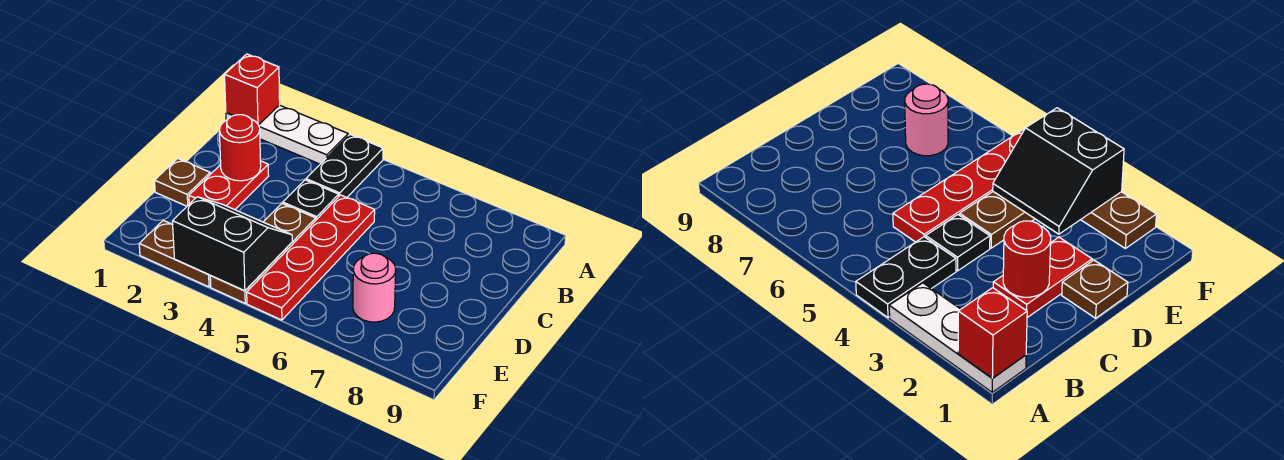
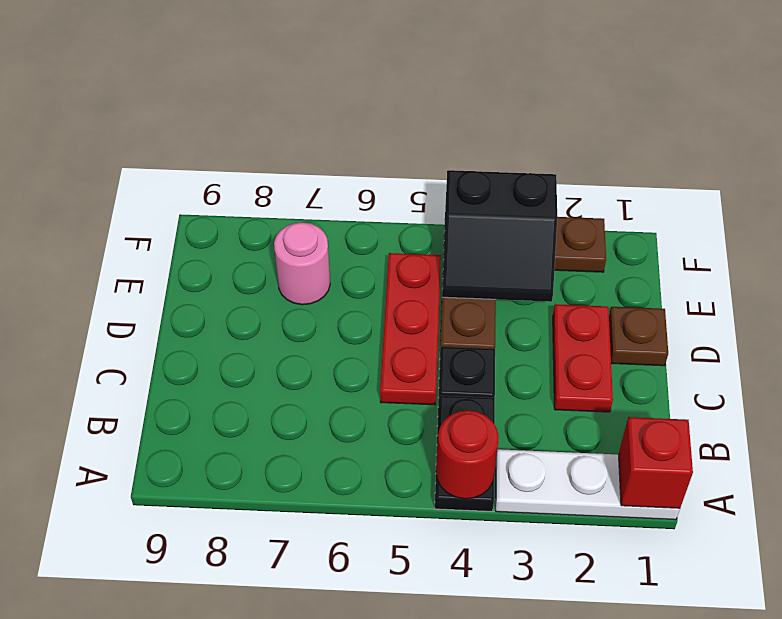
red 1x1 round brick [219,115,261,181] -> red 1x1 round brick moved to [436,410,499,499]
red 1x4 plate [247,195,375,320] -> red 1x3 plate [380,253,441,405]

